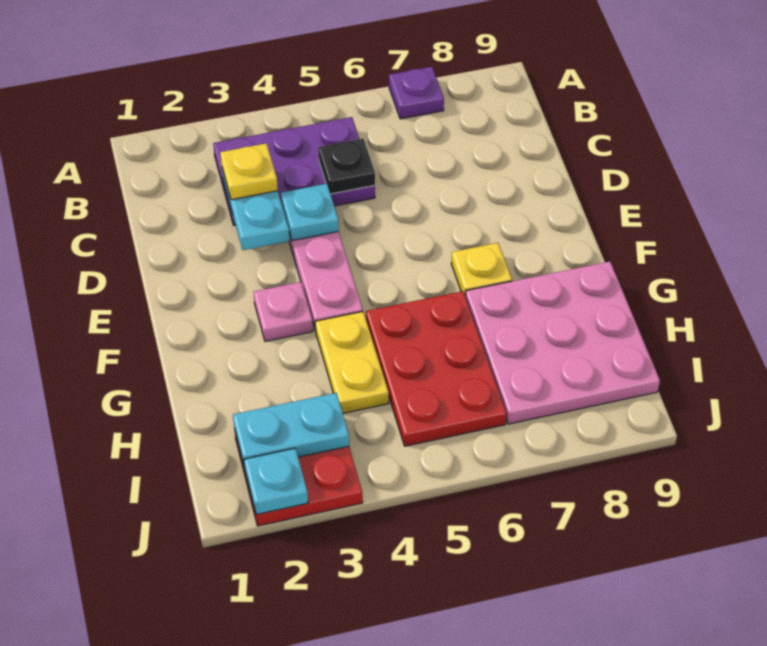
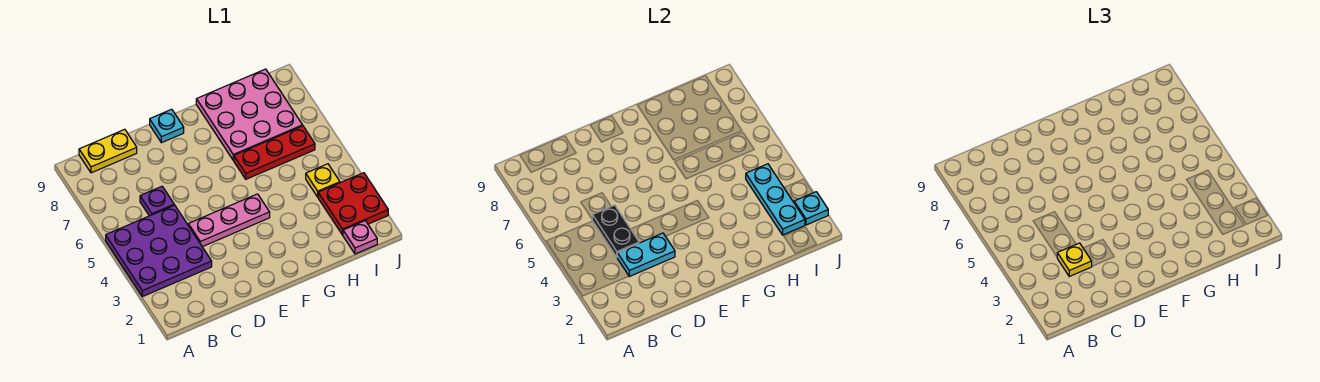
purple 1x1 plate [389,67,444,119] -> purple 1x1 plate moved to [140,186,174,216]
purple 2x3 plate [213,117,375,225] -> purple 3x3 plate [106,205,212,297]
black 1x1 plate [318,139,375,194] -> black 1x2 plate [592,205,639,257]
cyan 1x1 plate [281,184,339,241] -> cyan 1x1 plate moved to [150,109,184,143]
pink 1x1 plate [254,282,313,341] -> pink 1x1 plate moved to [343,221,377,254]
yellow 1x1 plate [451,243,512,295] -> yellow 1x1 plate moved to [306,164,340,197]
yellow 1x2 plate [315,312,389,413] -> yellow 1x2 plate moved to [79,129,137,173]
red 2x3 plate [366,291,507,446] -> red 1x3 plate [234,126,315,179]
cyan 1x2 plate [233,393,349,468] -> cyan 1x3 plate [746,164,805,235]

